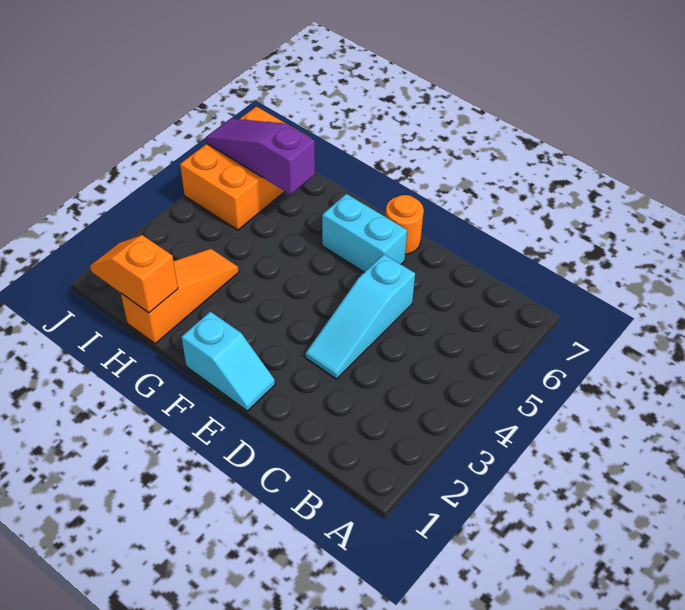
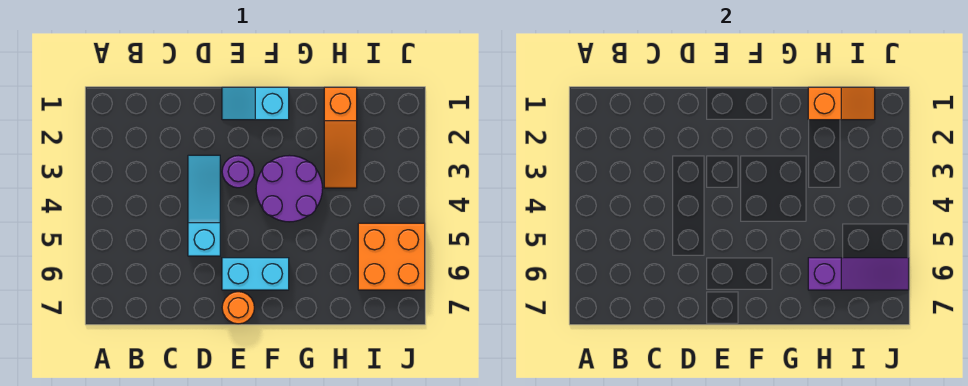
none -> purple 1x1 round brick [222,155,254,188]
none -> purple 2x2 round brick [256,155,323,222]
orange 2x3 brick [180,106,300,230] -> orange 2x2 brick [358,223,425,290]

